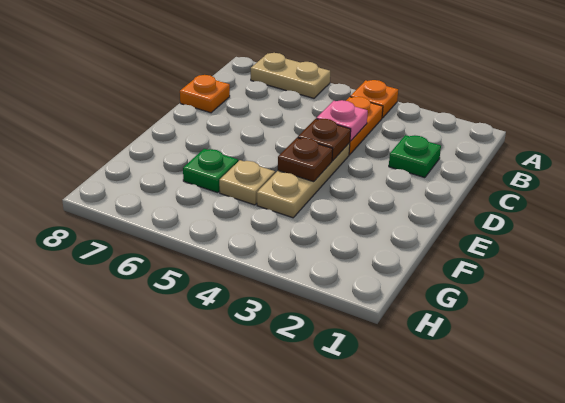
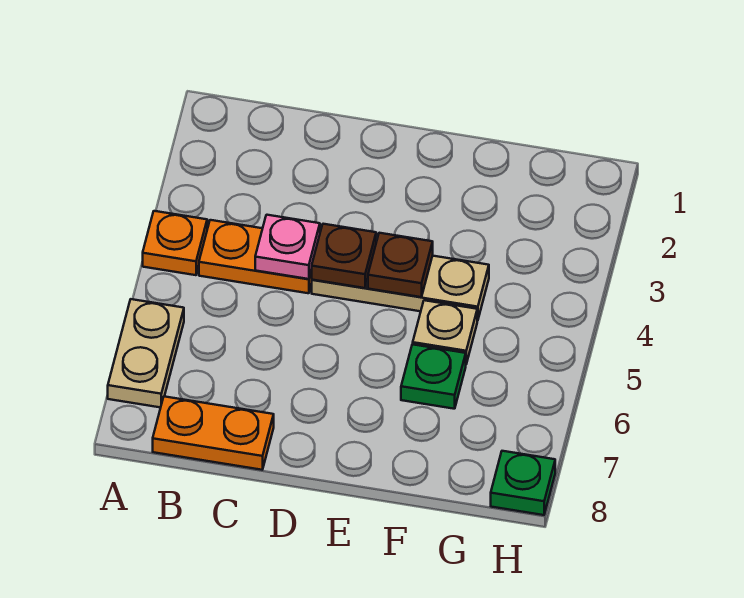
green 1x1 plate [389,135,441,178] -> green 1x1 plate moved to [491,451,555,515]
orange 1x1 plate [180,75,230,113] -> orange 1x2 plate [153,396,274,470]

